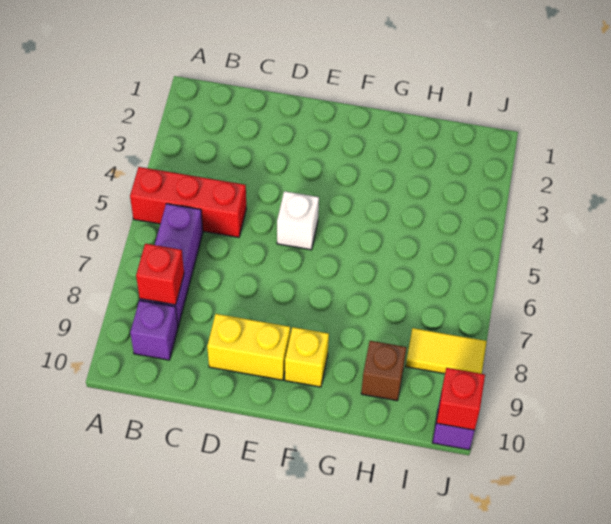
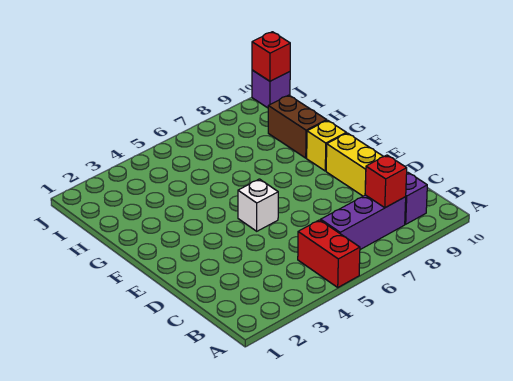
red 1x3 brick [130,167,246,237] -> red 1x2 brick [298,220,360,287]
brown 1x1 brick [361,341,407,401] -> brown 1x2 brick [268,95,327,158]
yellow 1x2 tile [406,328,487,374] -> none

